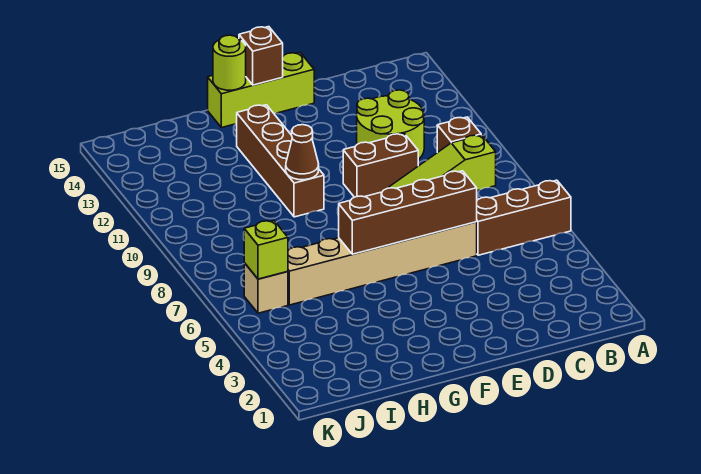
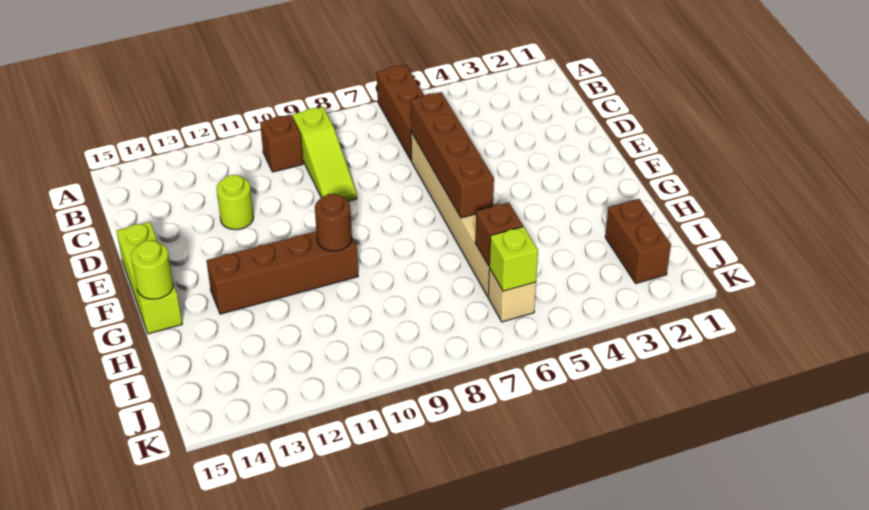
lime 2x2 round brick [357,90,424,159] -> lime 1x1 round brick [216,175,254,230]
brown 1x2 brick [343,134,418,197] -> brown 1x2 brick moved to [605,199,671,283]
brown 1x1 brick [239,27,283,85] -> brown 1x1 brick moved to [475,202,523,266]
brown 1x1 cone [286,125,319,180] -> brown 1x1 round brick [315,194,352,251]

